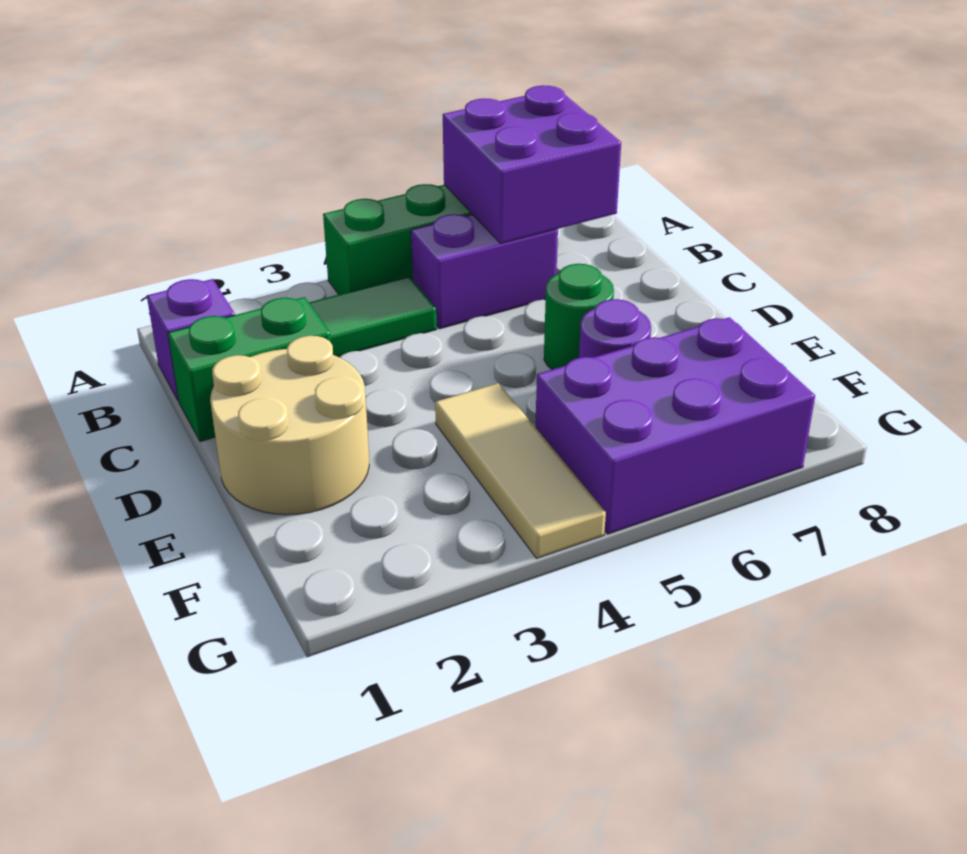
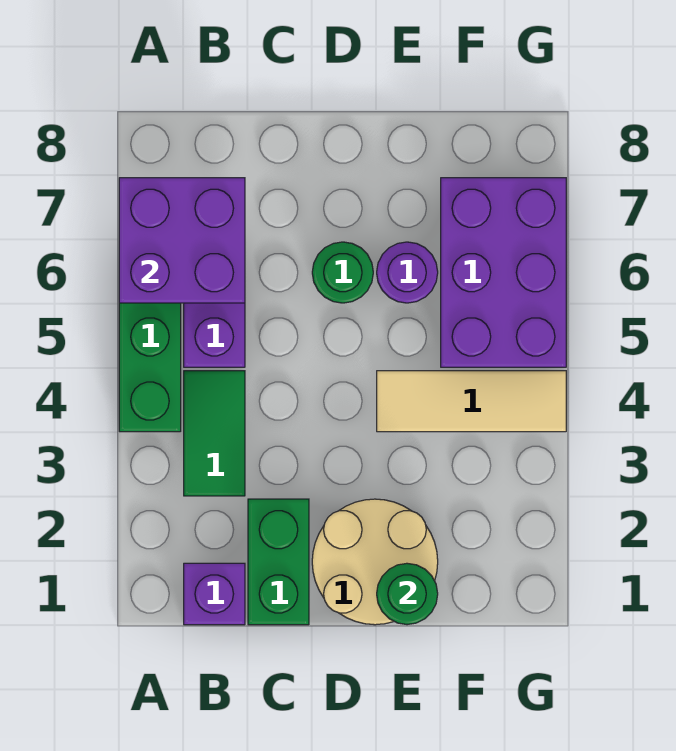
none -> green 1x1 round brick [377,563,438,625]

